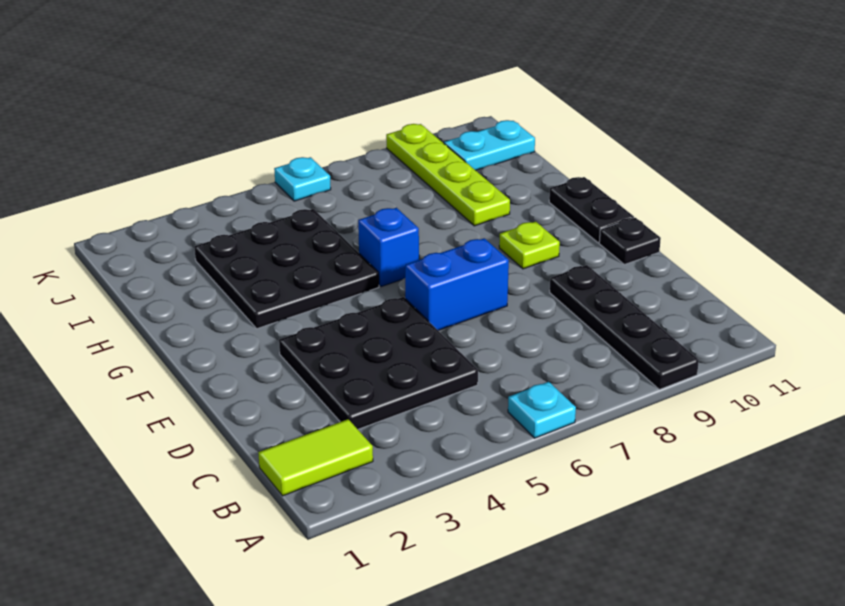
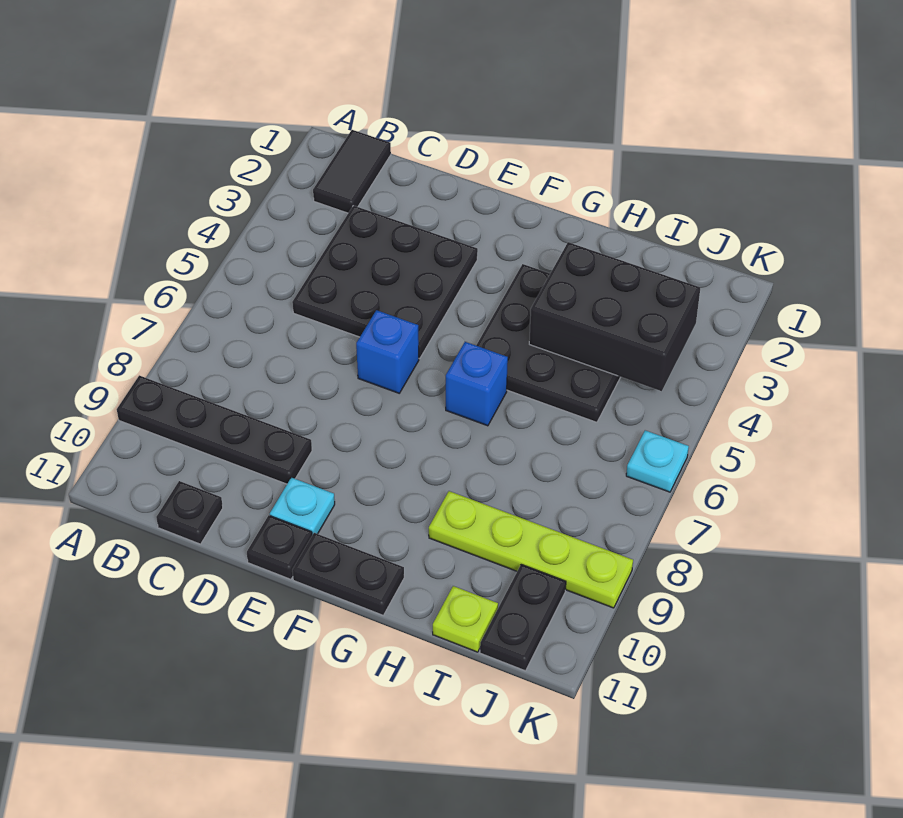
cyan 1x1 plate [508,382,576,438] -> cyan 1x1 plate moved to [270,477,335,535]
lime 1x2 tile [258,419,373,496] -> black 1x2 tile [313,130,391,213]
none -> black 1x1 plate [156,481,223,544]
blue 1x2 brick [405,238,509,330] -> blue 1x1 brick [356,310,419,393]
lime 1x1 plate [499,222,560,269] -> lime 1x1 plate moved to [433,586,498,652]
none -> black 2x3 brick [529,242,700,391]
cyan 1x2 plate [444,120,535,170] -> black 1x2 plate [480,564,566,671]

